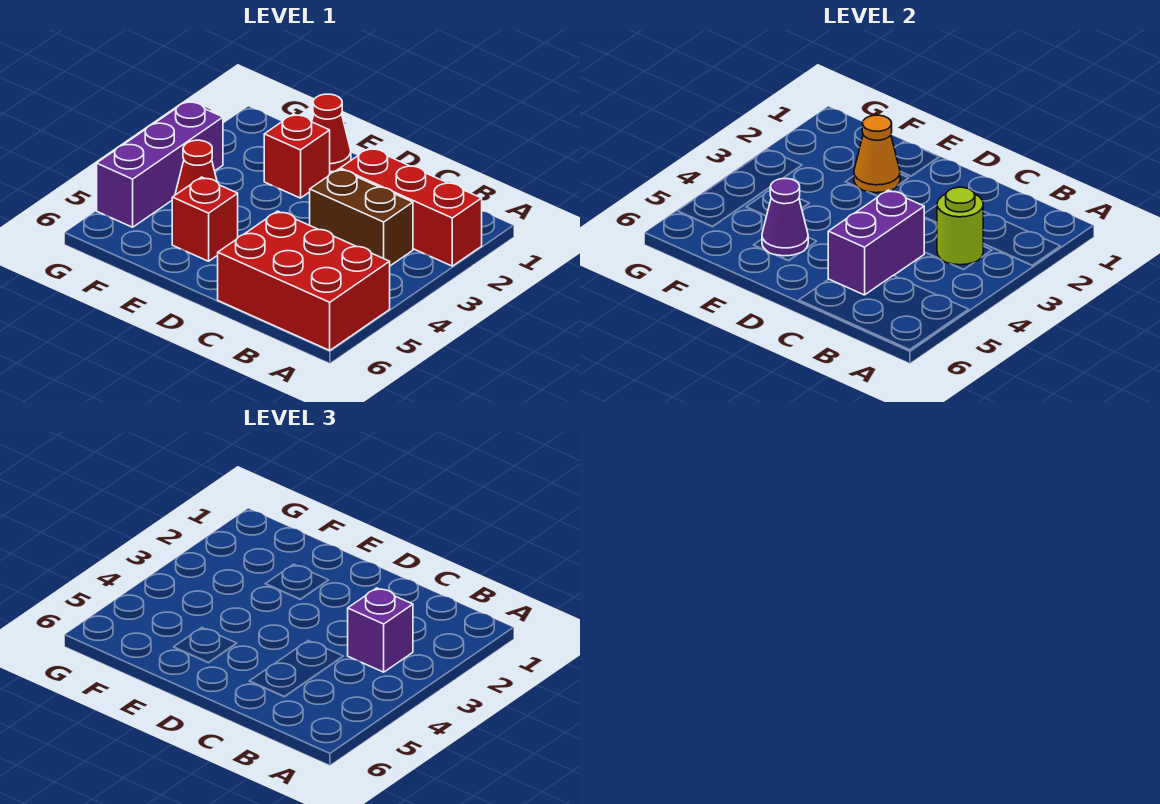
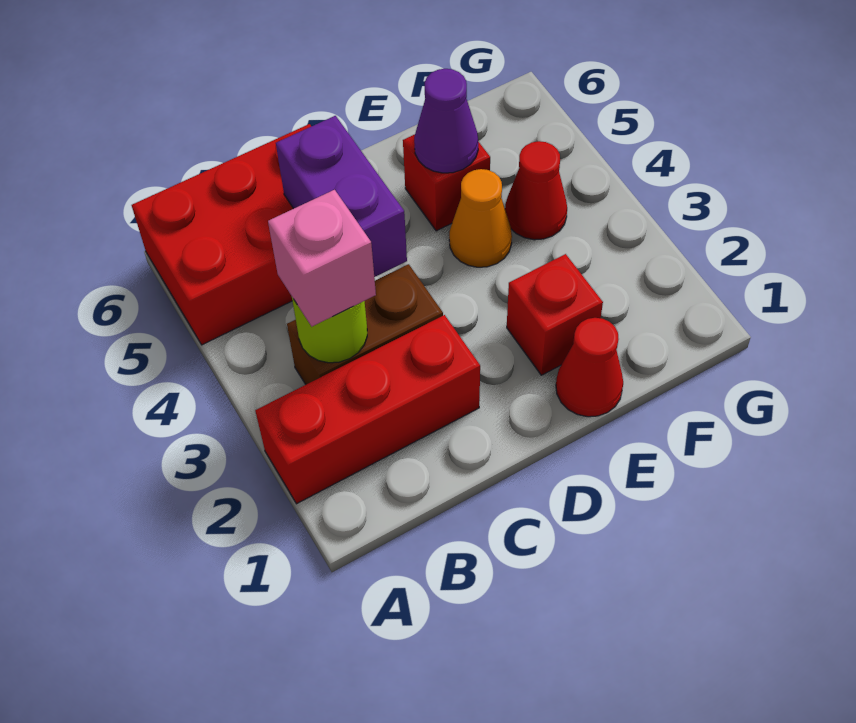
purple 1x1 brick [348,588,413,672] -> pink 1x1 brick [268,190,376,326]
orange 1x1 cone [854,115,900,193] -> orange 1x1 cone moved to [449,169,512,267]
purple 1x3 brick [97,101,223,227] -> none

